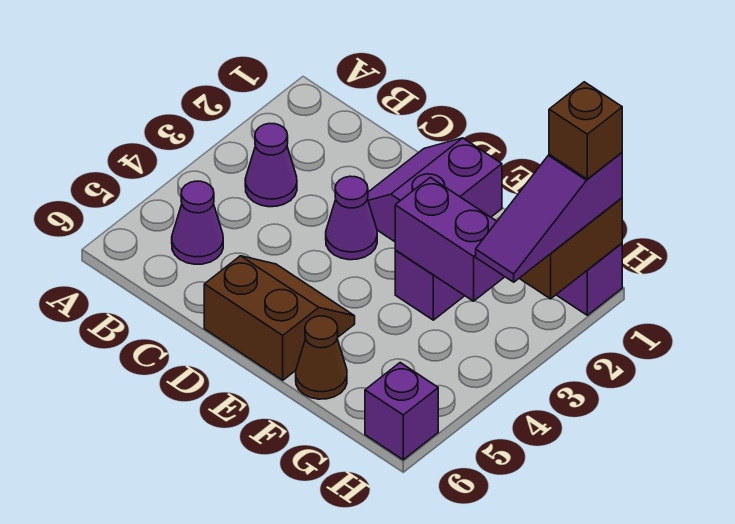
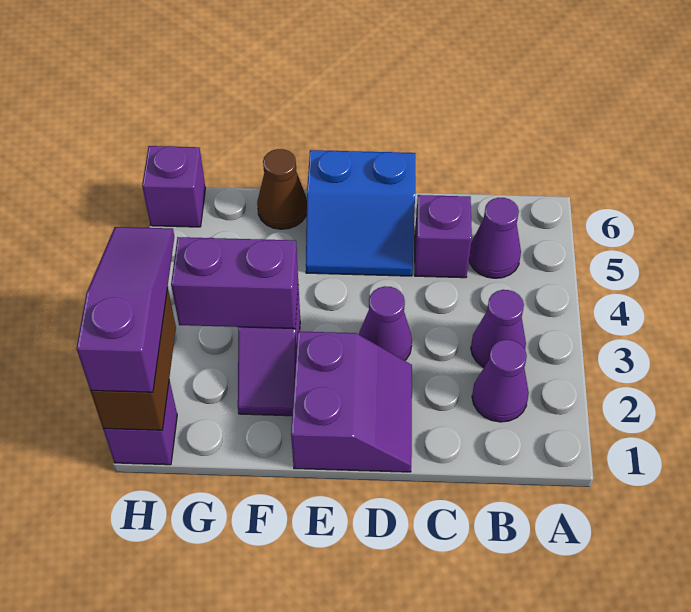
none -> purple 1x1 cone [472,340,529,422]
none -> purple 1x1 brick [415,195,472,278]
brown 2x2 slope [204,256,355,380] -> blue 2x2 slope [306,150,415,276]
brown 1x1 brick [549,82,622,179] -> none

